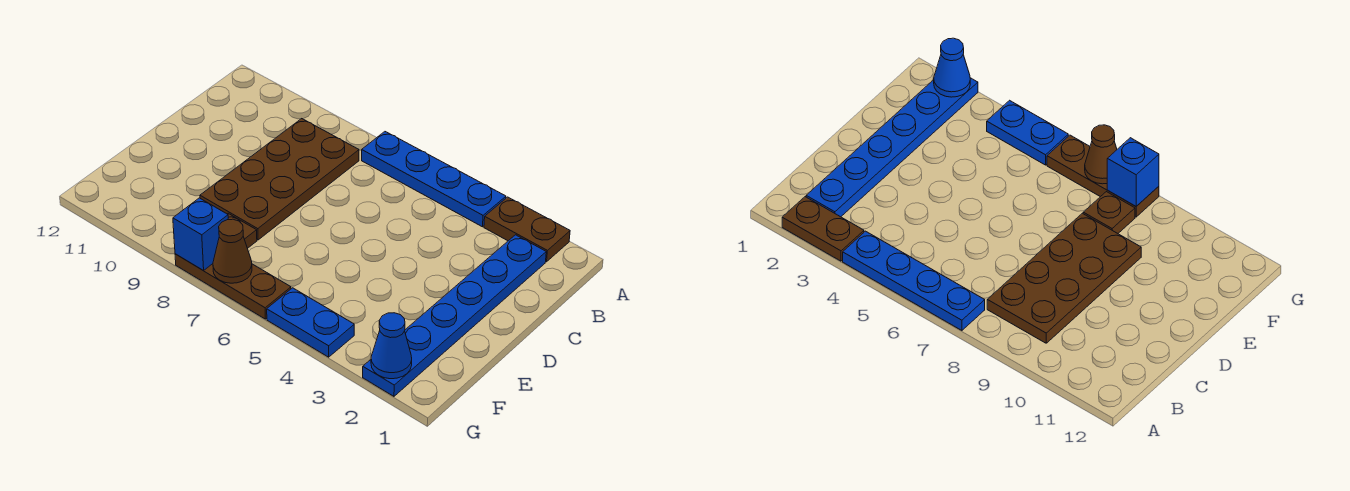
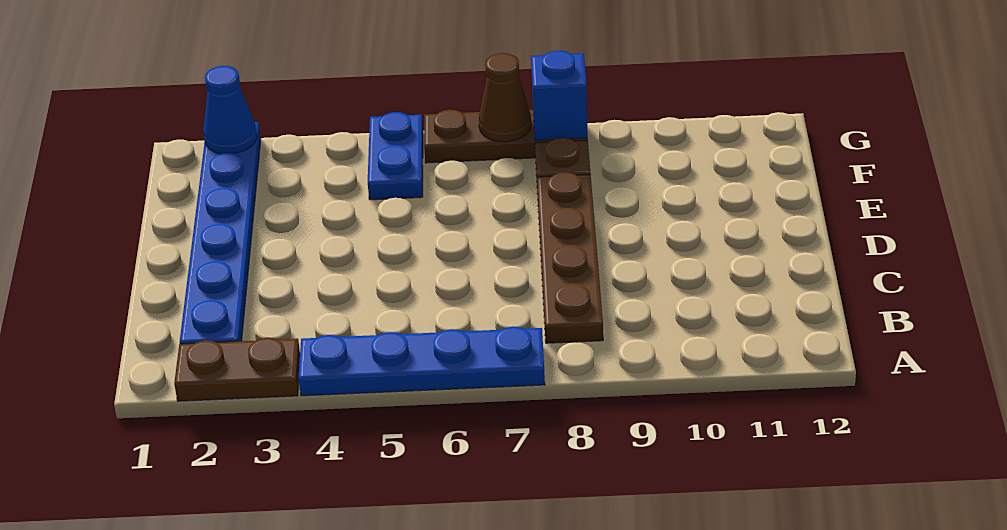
brown 2x4 plate [200,119,359,240] -> brown 1x4 plate [537,172,603,343]
blue 1x2 plate [267,288,354,357] -> blue 1x2 plate turned to [368,112,423,200]

